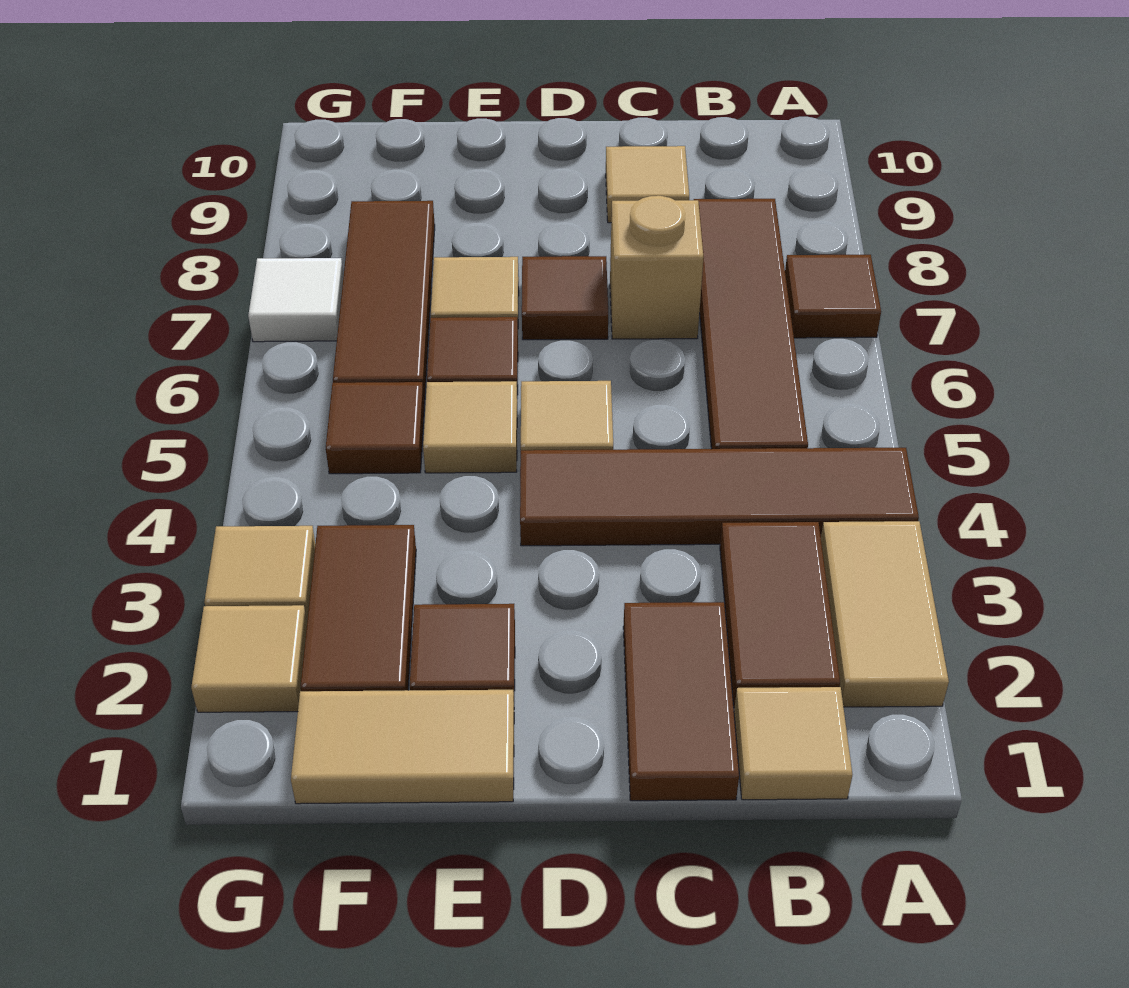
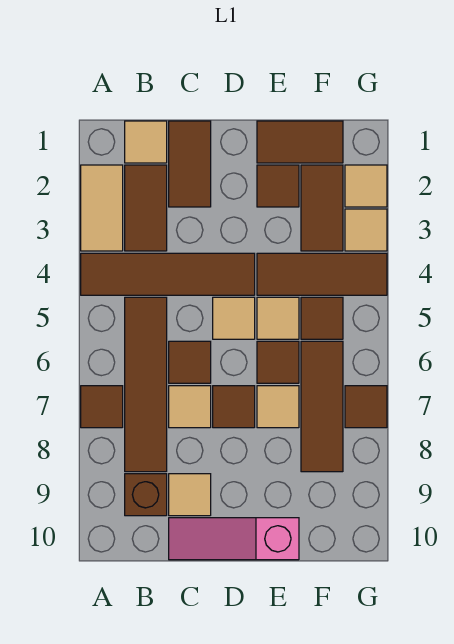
none -> brown 1x1 brick [125,474,167,516]
none -> brown 1x1 tile [169,341,211,383]
tan 1x1 brick [610,196,704,339] -> tan 1x1 tile [169,386,211,428]
none -> pink 1x3 slope [169,518,299,560]
tan 1x2 tile [291,690,514,804] -> brown 1x2 tile [257,121,343,163]
none -> brown 1x3 tile [257,253,387,295]
white 1x1 tile [248,258,343,342] -> brown 1x1 tile [345,386,387,428]

